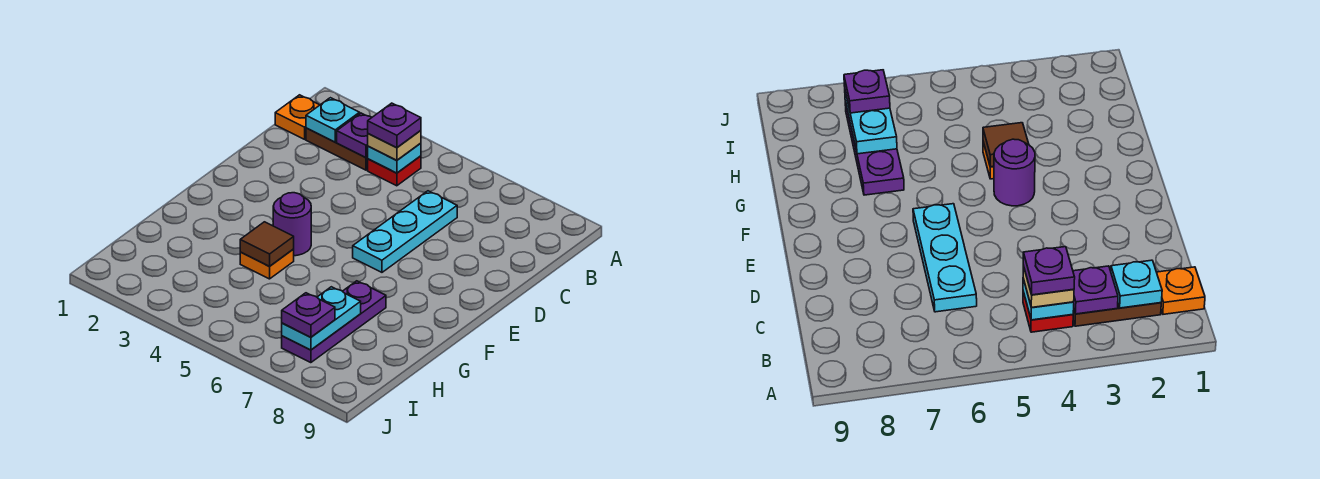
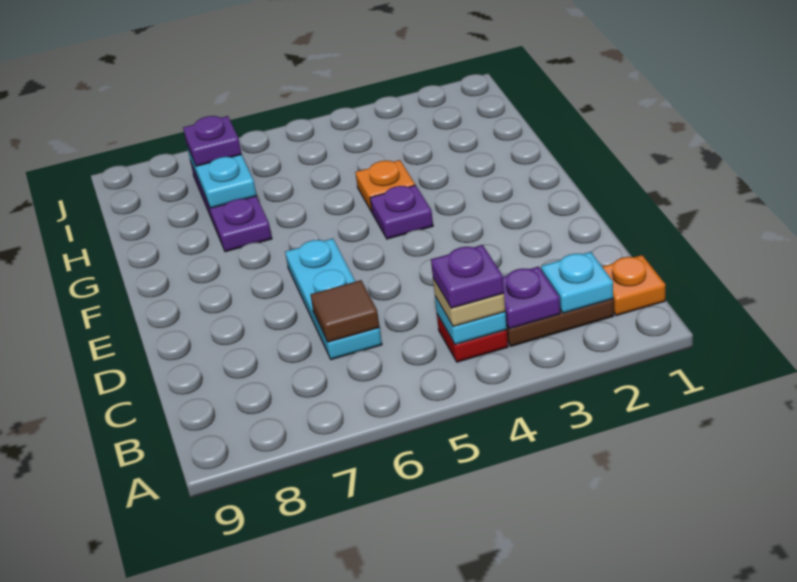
purple 1x1 round brick [273,193,311,256] -> purple 1x1 plate [370,185,433,239]
brown 1x1 tile [240,222,294,266] -> brown 1x1 tile moved to [310,280,380,342]

